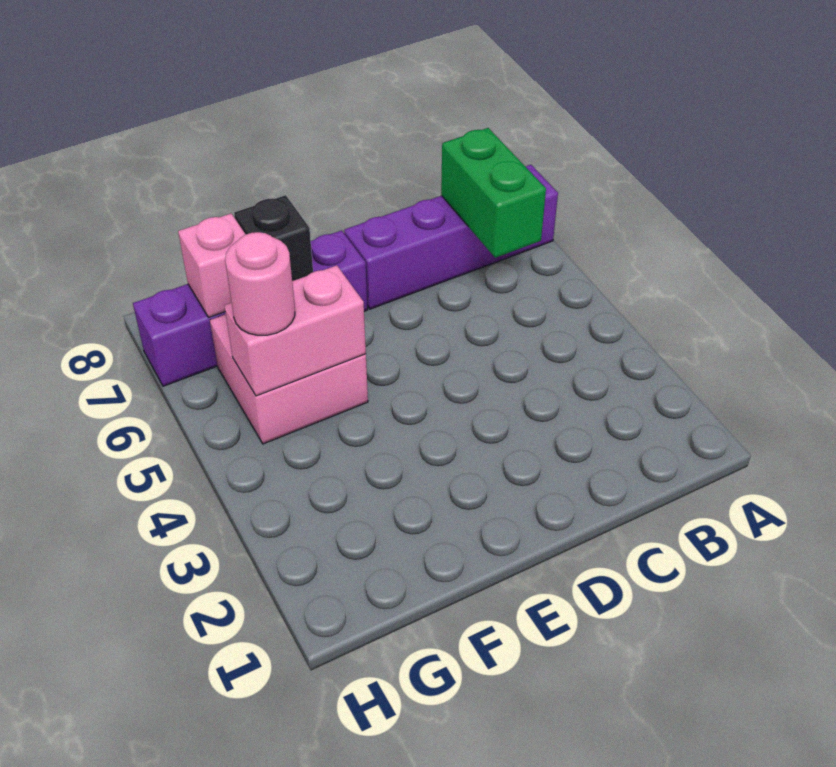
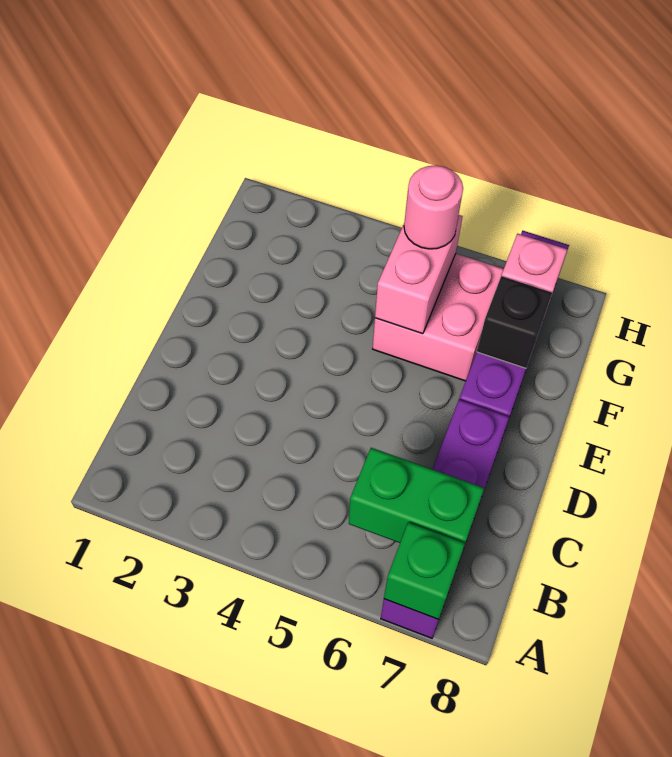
none -> green 1x1 brick [384,522,465,619]

